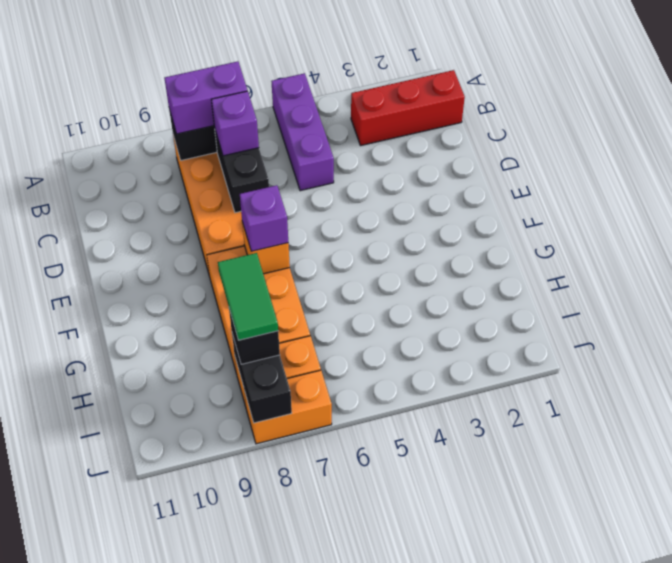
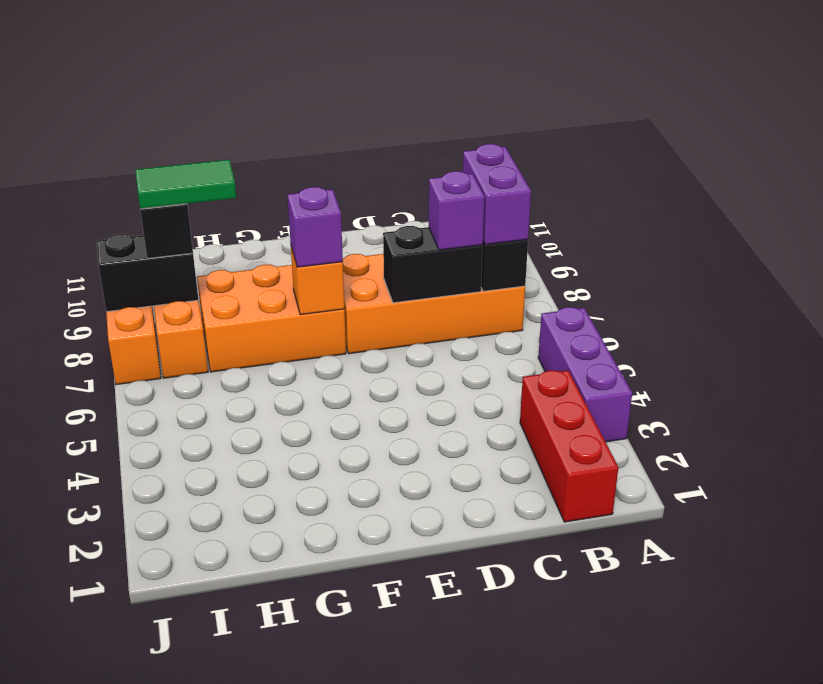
purple 1x3 brick [272,73,334,191] -> purple 1x3 brick turned to [538,307,632,442]

